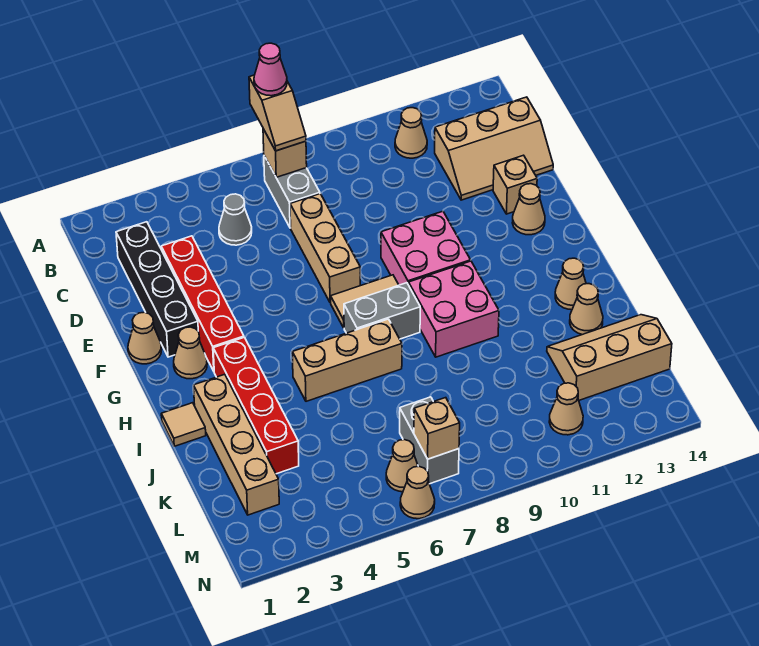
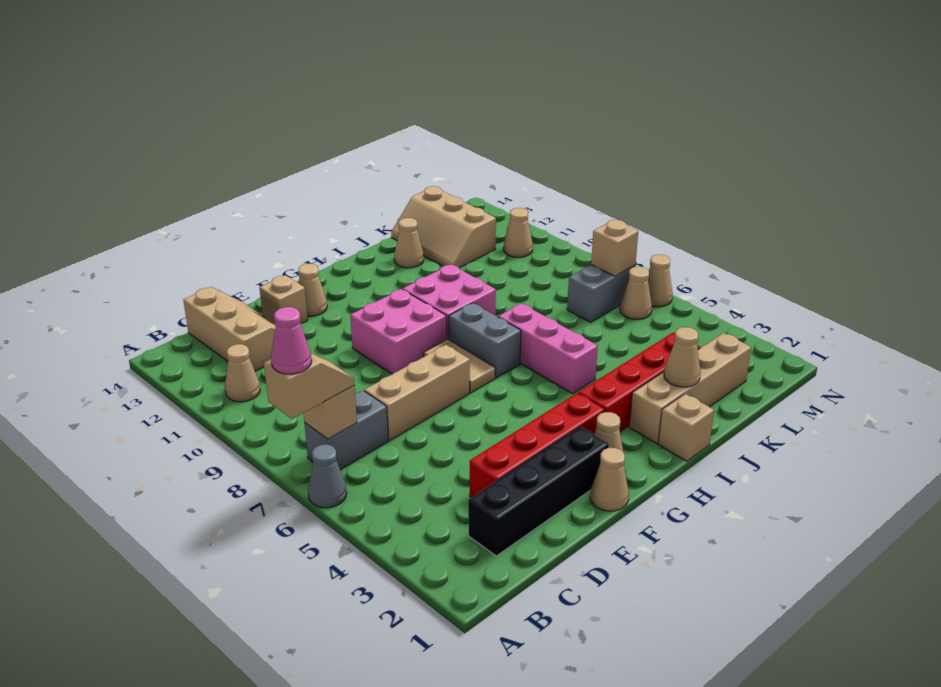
grey 1x1 cone [219,194,252,245] -> grey 1x1 cone moved to [308,445,347,508]
tan 1x1 tile [161,403,206,446] -> tan 1x1 brick [658,394,714,461]
tan 1x3 brick [292,319,402,401] -> pink 1x3 brick [498,303,598,394]
tan 1x1 cone [555,258,586,310] -> tan 1x1 cone moved to [664,327,701,387]

